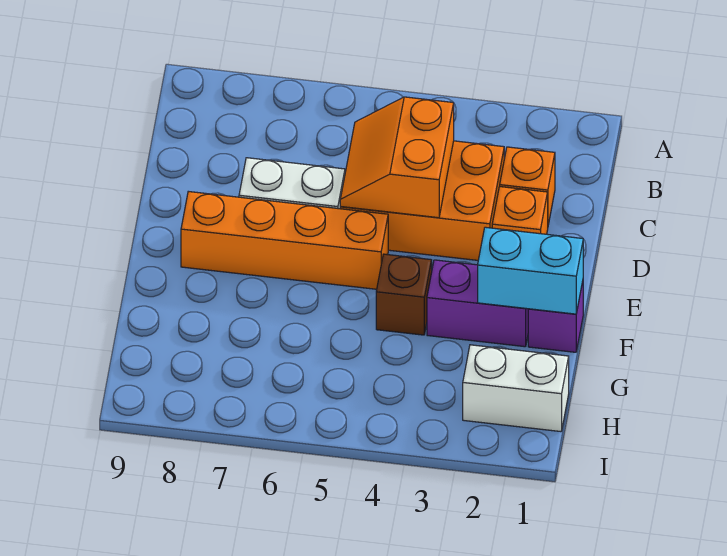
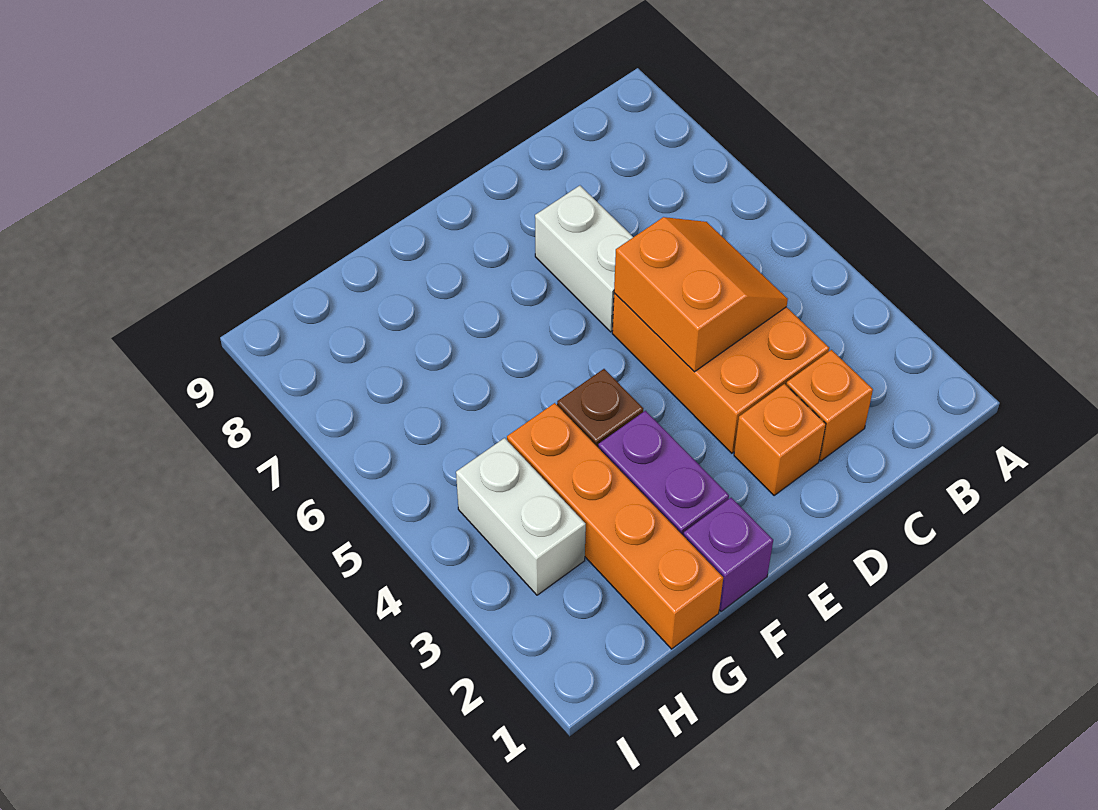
orange 2x2 slope [340,97,454,218] -> orange 2x2 slope turned to [614,217,788,372]
orange 1x4 brick [181,191,388,289] -> orange 1x4 brick moved to [507,403,723,649]
cyan 1x2 brick [478,227,583,314] -> none
white 1x2 brick [463,345,569,432] -> white 1x2 brick moved to [456,438,586,595]

